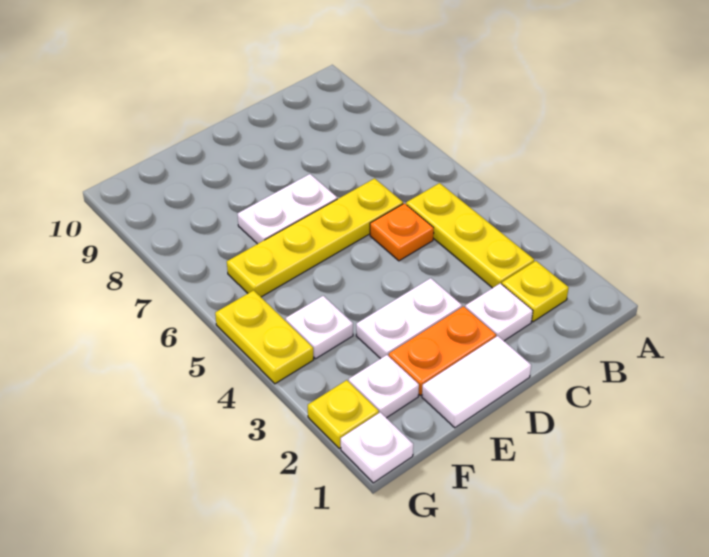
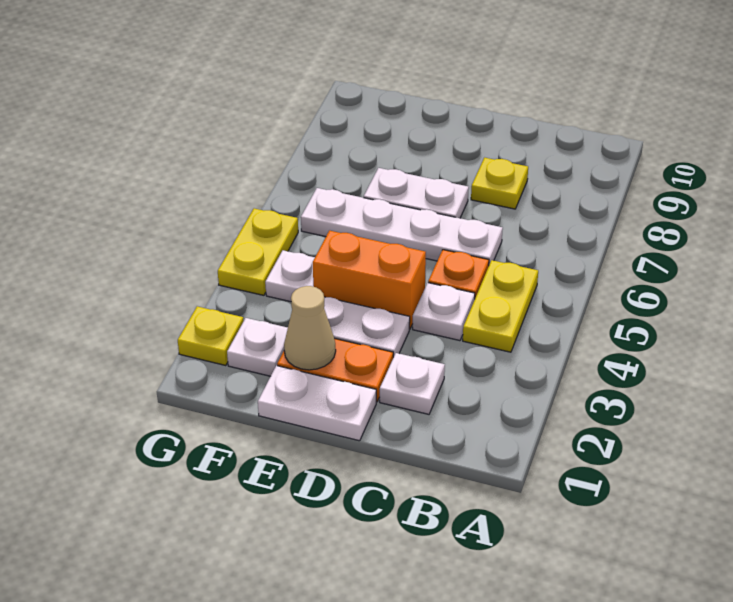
yellow 1x1 plate [502,261,569,322] -> yellow 1x1 plate moved to [471,158,528,209]
yellow 1x3 plate [406,183,534,288] -> yellow 1x2 plate [463,260,538,352]
yellow 1x4 plate [227,178,403,297] -> white 1x4 plate [301,188,503,264]
white 1x2 tile [422,336,531,428] -> white 1x2 plate [258,366,376,441]
none -> orange 1x2 brick [313,231,426,329]
none -> tan 1x1 cone [284,286,336,370]
white 1x1 plate [341,412,413,483] -> white 1x1 plate moved to [413,283,475,341]

